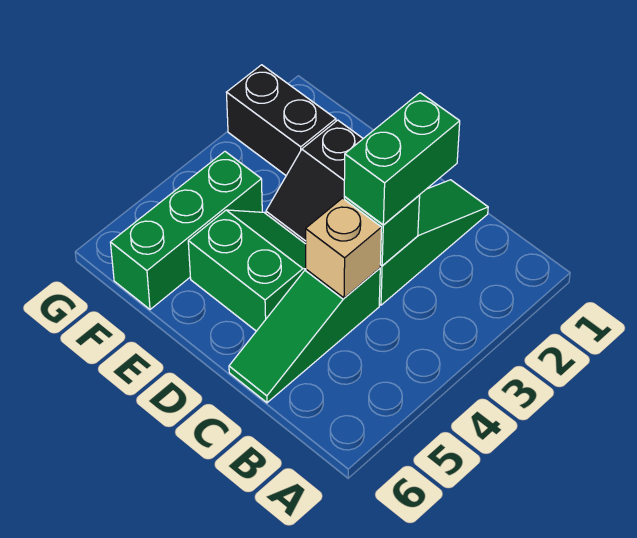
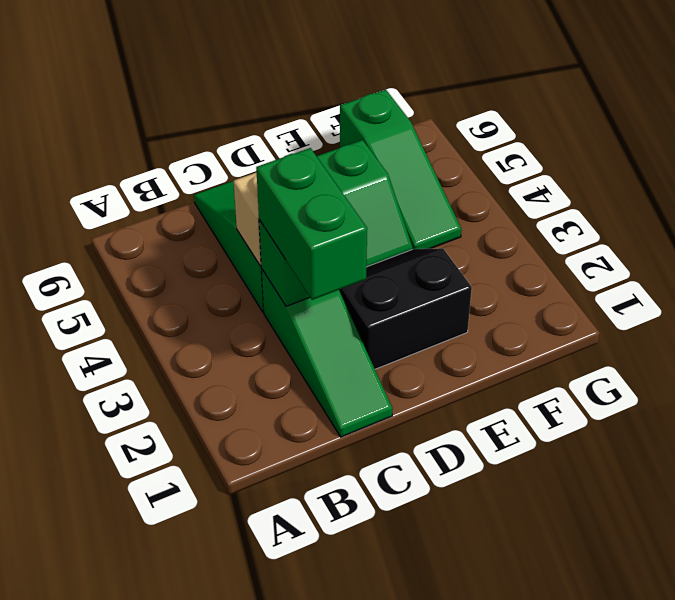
black 1x2 brick [226,65,336,175] -> none
green 1x3 brick [110,152,262,309] -> green 1x3 slope [340,90,461,249]

